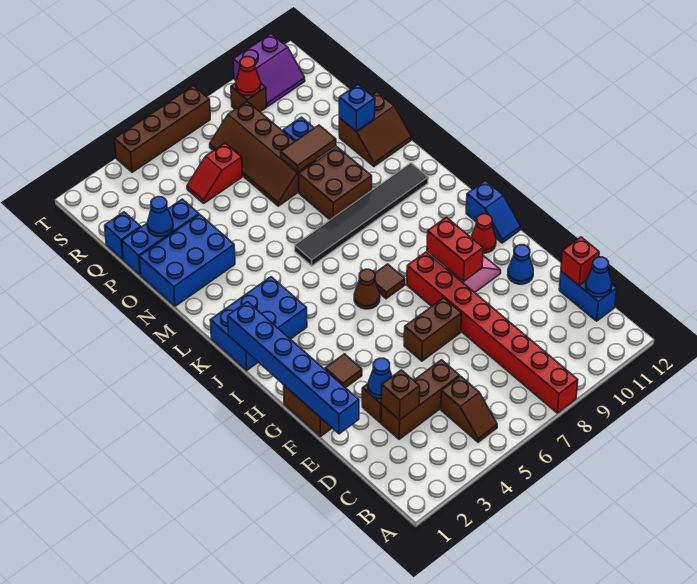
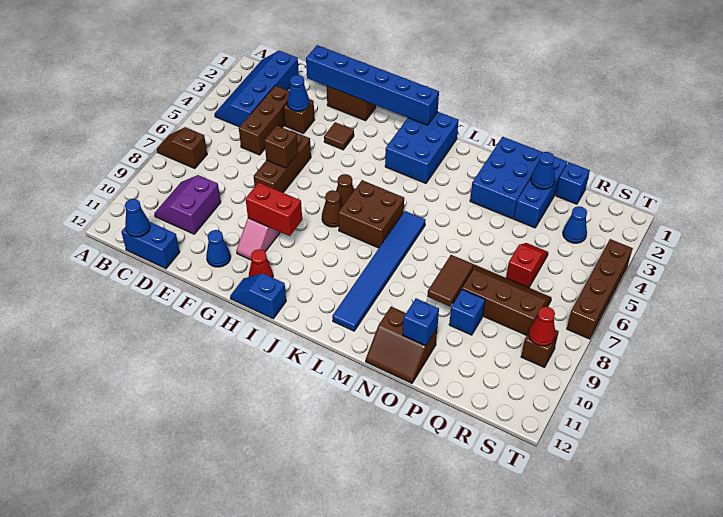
red 1x8 brick [407,252,578,413] -> none
none -> blue 2x4 slope [215,51,299,127]
brown 1x2 slope [441,376,497,442] -> brown 1x2 slope moved to [157,127,207,169]
brown 1x1 brick [381,370,420,420] -> brown 1x1 brick moved to [264,126,298,168]
red 1x1 brick [561,237,599,285] -> none
brown 1x2 brick [404,298,462,361] -> brown 1x3 brick [254,131,311,193]
brown 1x1 tile [375,264,405,299] -> brown 1x1 cone [322,190,342,227]
black 1x6 tile [295,163,428,266] -> blue 1x6 tile [332,211,425,331]
brown 2x2 brick [298,147,372,220] -> brown 2x2 brick moved to [338,180,404,248]
brown 2x2 slope [339,92,411,166] -> brown 2x2 slope turned to [366,307,437,383]
none -> blue 1x1 cone [563,206,587,243]
purple 2x2 slope [233,34,305,107] -> purple 2x2 slope moved to [154,175,221,234]

